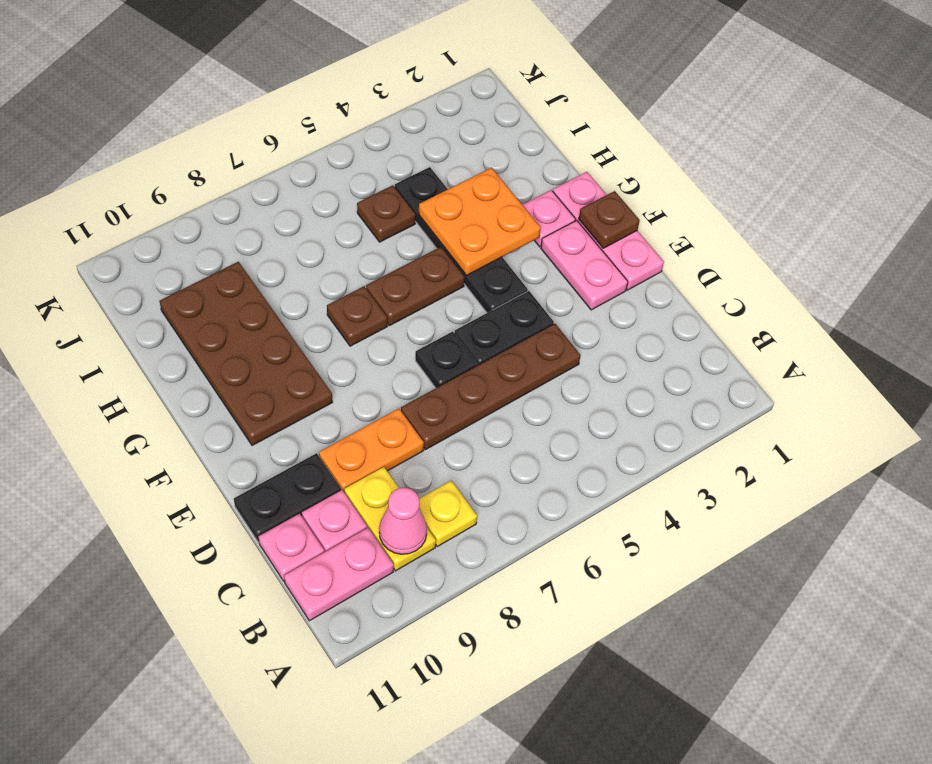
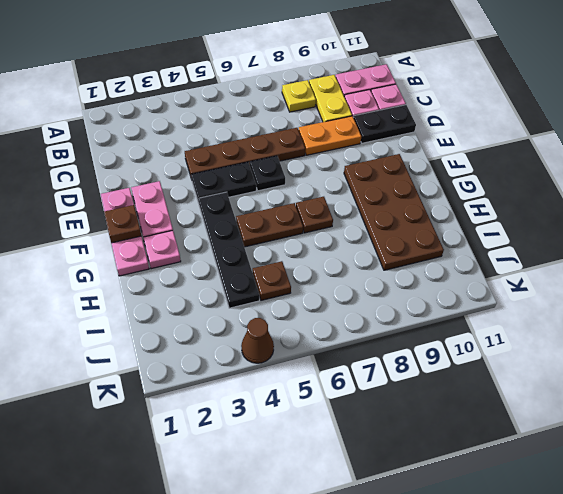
pink 1x1 cone [379,488,427,554] -> none
orange 2x2 plate [419,168,541,275] -> none
none -> brown 1x1 cone [241,318,274,363]

